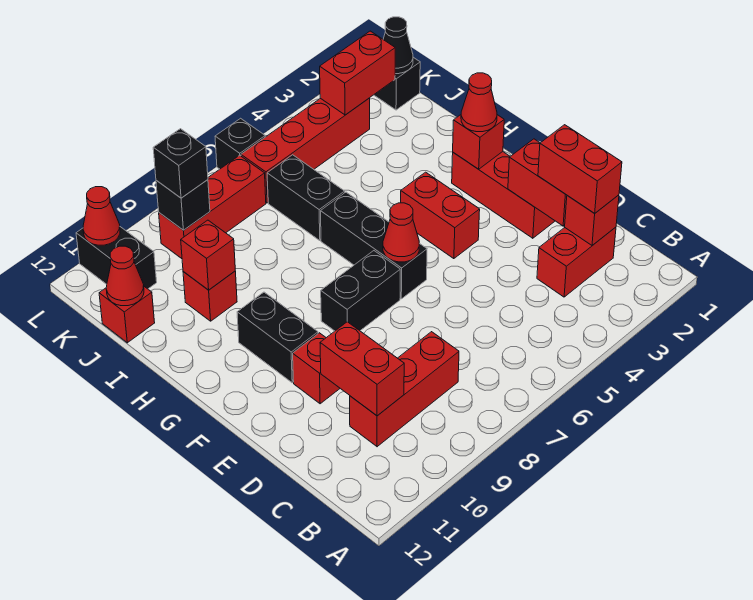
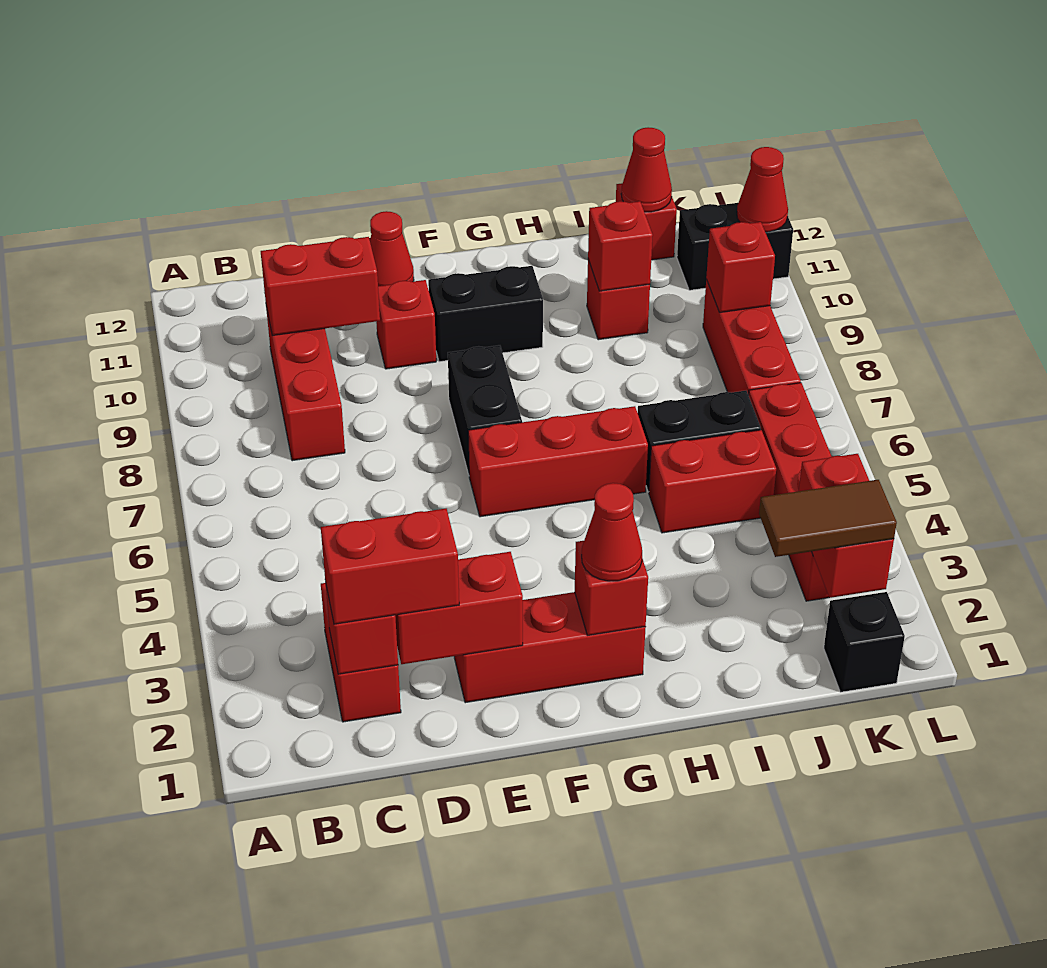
red 1x2 brick [401,172,480,259] -> red 1x2 brick moved to [649,430,776,533]
black 1x3 brick [321,192,427,299] -> red 1x3 brick [468,406,648,517]
red 1x1 cone [383,203,419,262] -> red 1x1 cone moved to [370,211,414,286]
none -> brown 1x2 tile [759,480,897,557]
black 1x1 cone [383,17,413,74] -> none
black 1x1 brick [156,180,210,230] -> red 1x1 brick [706,222,775,313]
black 1x1 brick [153,129,208,198] -> none
black 1x1 brick [215,118,265,169] -> none

